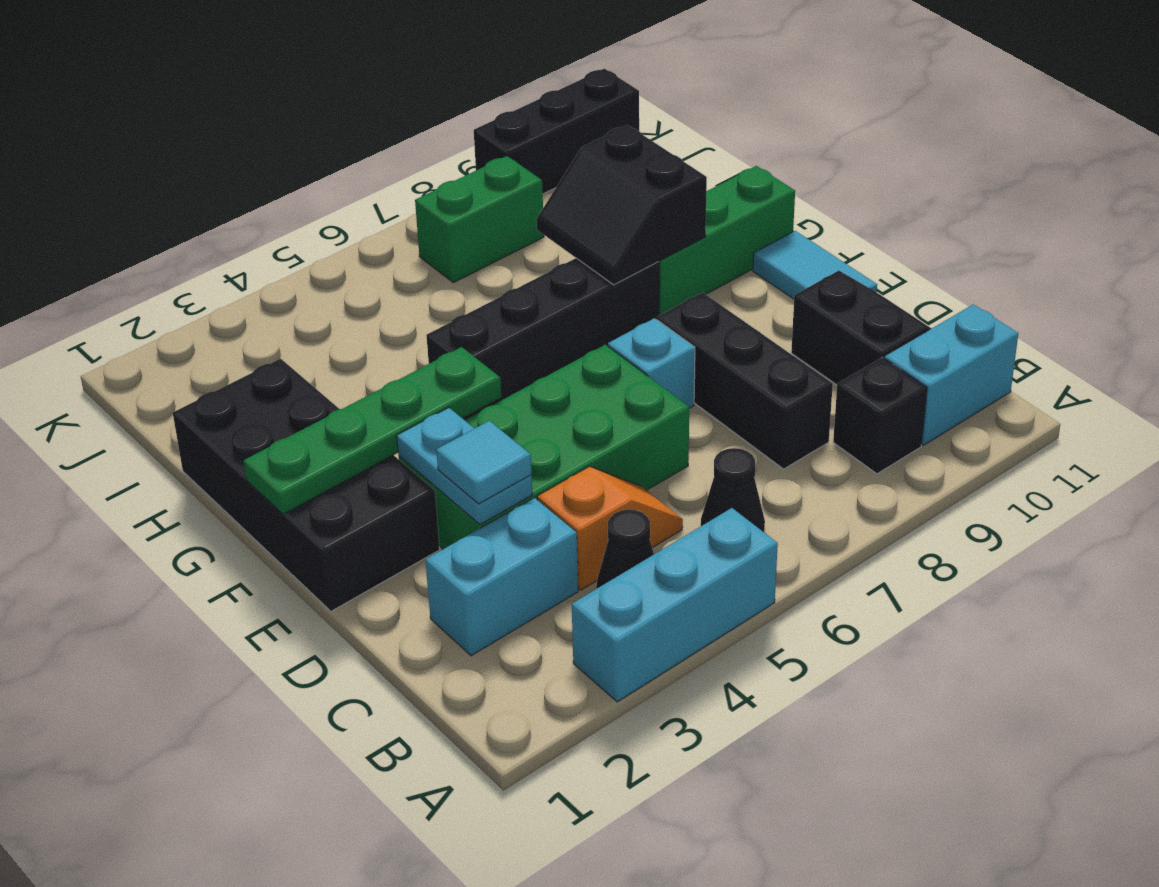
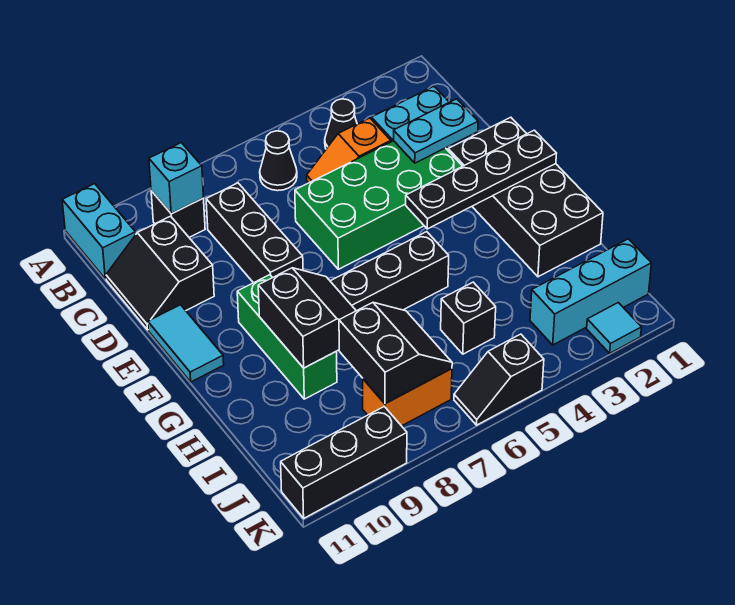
cyan 1x3 brick [572,508,778,702] -> cyan 1x3 brick moved to [530,239,651,345]
cyan 1x2 brick [884,304,1018,445] -> cyan 1x2 brick turned to [62,184,136,279]
cyan 1x2 plate [397,408,532,525] -> cyan 1x2 plate turned to [393,99,478,163]
cyan 1x1 tile [436,421,532,504] -> cyan 1x1 tile moved to [587,303,642,353]
cyan 1x1 brick [608,318,695,408] -> cyan 1x1 brick moved to [149,143,203,214]
green 1x4 plate [243,347,501,514] -> black 1x4 plate [406,130,557,229]
green 1x3 brick [659,166,795,315] -> green 1x3 brick turned to [237,275,337,399]
none -> black 1x1 brick [441,282,496,354]
none -> black 2x2 slope [339,302,452,404]
green 1x2 brick [415,156,544,283] -> orange 1x2 brick [363,369,452,426]
none -> black 1x2 slope [454,334,544,425]

